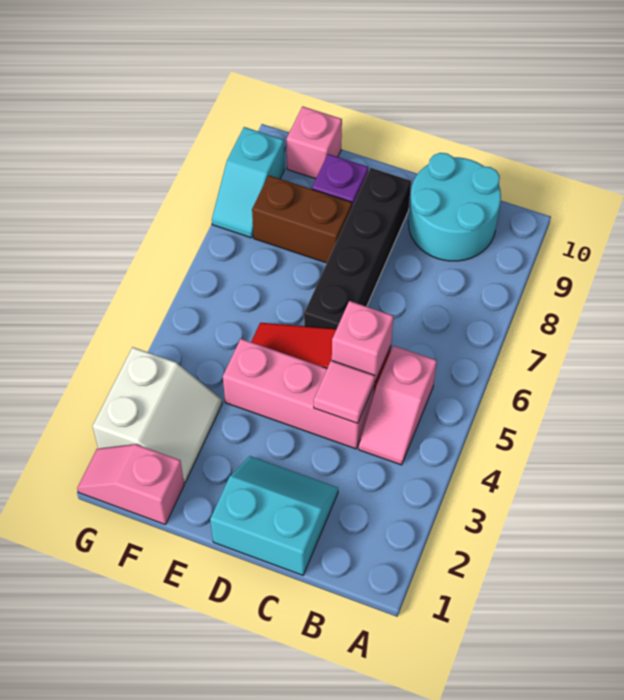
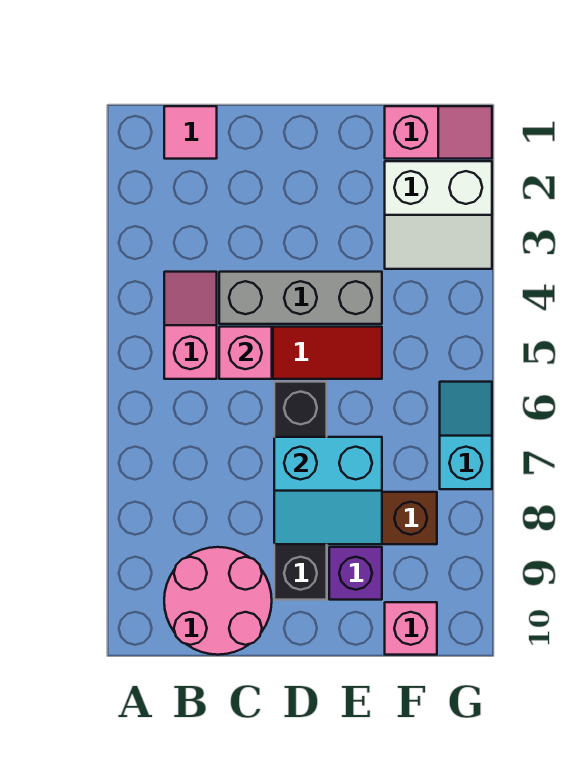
cyan 2x2 round brick [408,153,501,261] -> pink 2x2 round brick [164,547,272,655]
cyan 2x2 slope [210,456,338,575] -> cyan 2x2 slope moved to [274,437,382,544]
pink 1x3 brick [223,339,374,449] -> grey 1x3 brick [219,272,382,324]
pink 1x1 tile [314,360,375,423] -> pink 1x1 tile moved to [164,106,217,159]
white 2x2 slope [93,347,222,483] -> white 2x2 slope turned to [385,161,492,269]
cyan 1x2 slope [212,127,284,238] -> cyan 1x2 slope moved to [440,382,492,489]

